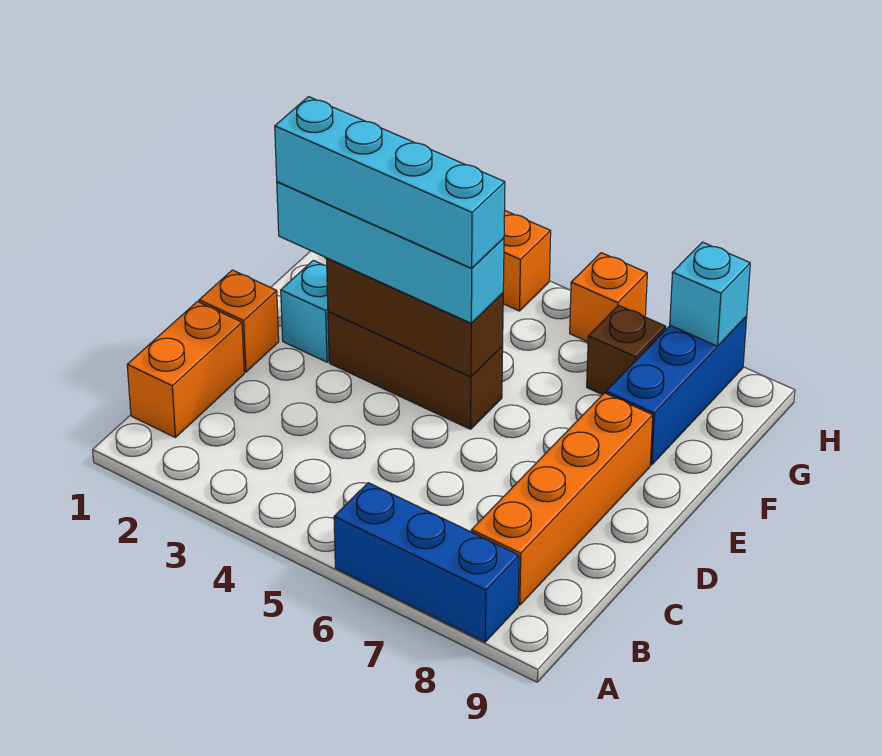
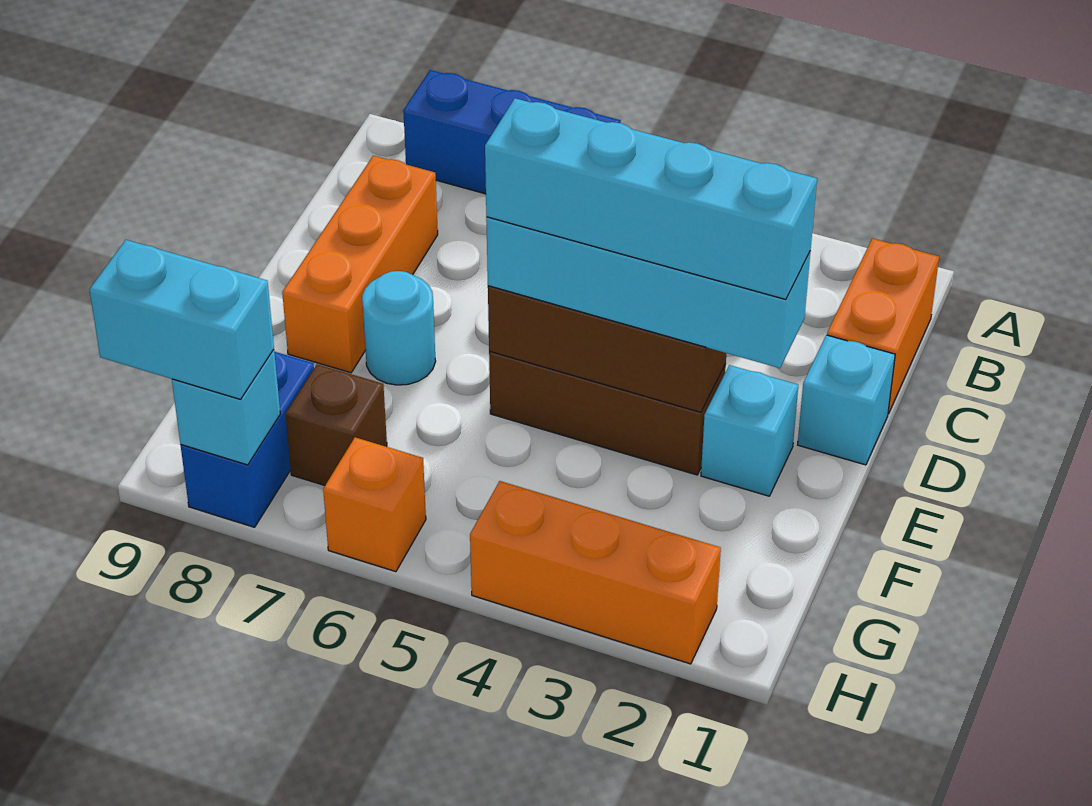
orange 1x4 brick [471,393,653,605] -> orange 1x3 brick [282,156,438,373]
orange 1x1 brick [199,270,279,372] -> cyan 1x1 brick [798,335,895,465]
none -> cyan 1x1 round brick [362,271,436,385]
blue 1x3 brick [606,316,747,465] -> blue 1x2 brick [180,351,314,527]
none -> cyan 1x2 brick [89,240,274,399]

